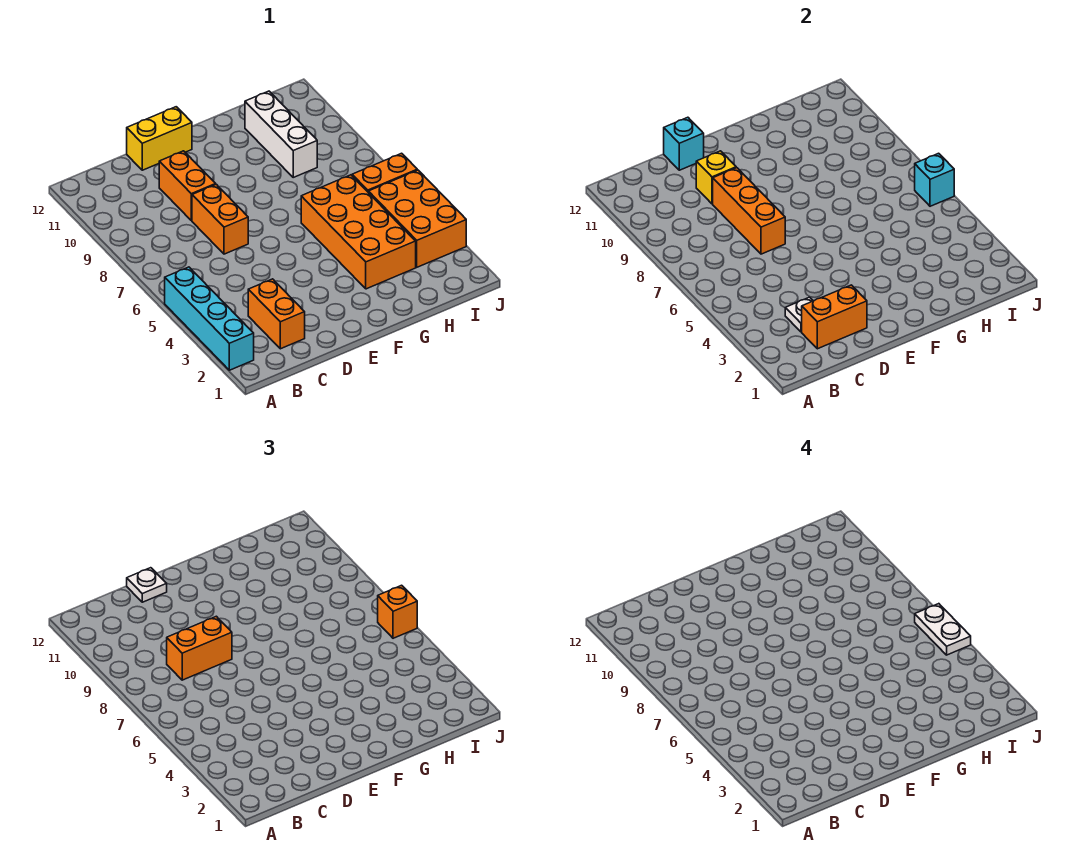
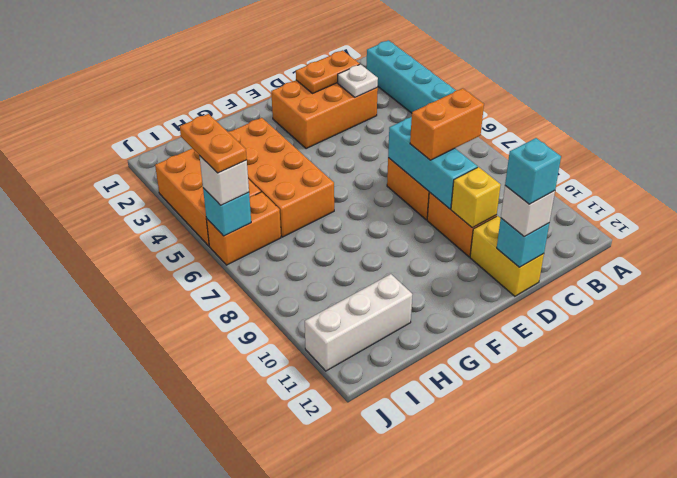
orange 1x2 brick [248,279,305,349] -> orange 2x3 brick [271,80,378,149]
orange 1x2 brick [802,285,867,349] -> orange 1x2 plate [296,50,360,94]
orange 1x3 brick [713,168,785,254] -> cyan 1x3 brick [388,117,478,209]
yellow 1x2 brick [127,107,192,170] -> yellow 1x2 brick turned to [470,216,544,296]
white 1x1 plate [127,568,167,602] -> white 1x1 brick [501,186,555,237]
none -> cyan 1x1 brick [505,138,561,204]
white 1x3 brick [245,91,317,177] -> white 1x3 brick turned to [305,274,412,371]
white 1x2 plate [915,604,971,655] -> orange 1x2 plate [180,114,247,173]
orange 1x1 brick [378,585,417,638] -> white 1x1 brick [200,156,249,205]

